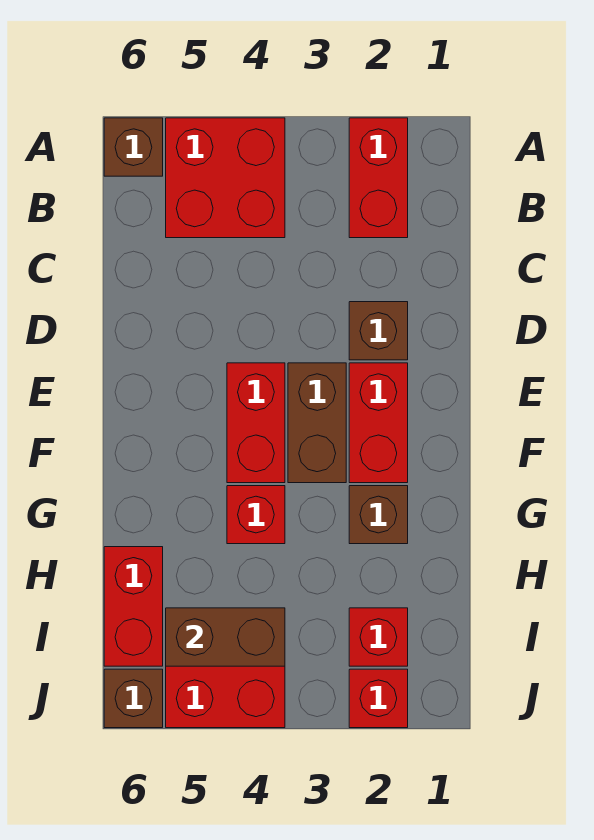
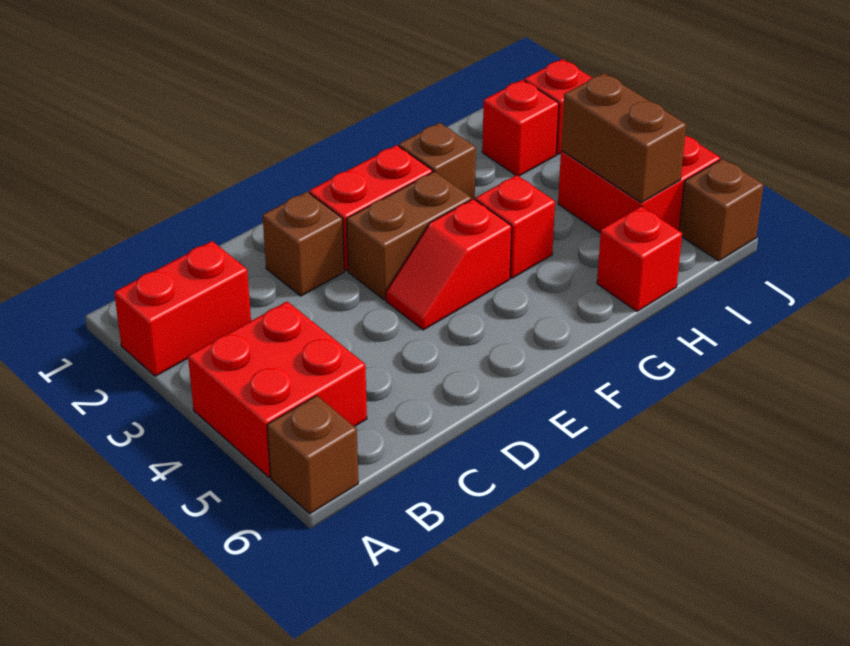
red 1x2 brick [227,363,285,483] -> red 1x2 slope [386,199,512,330]
red 1x2 brick [104,547,163,666] -> red 1x1 brick [597,206,682,311]

